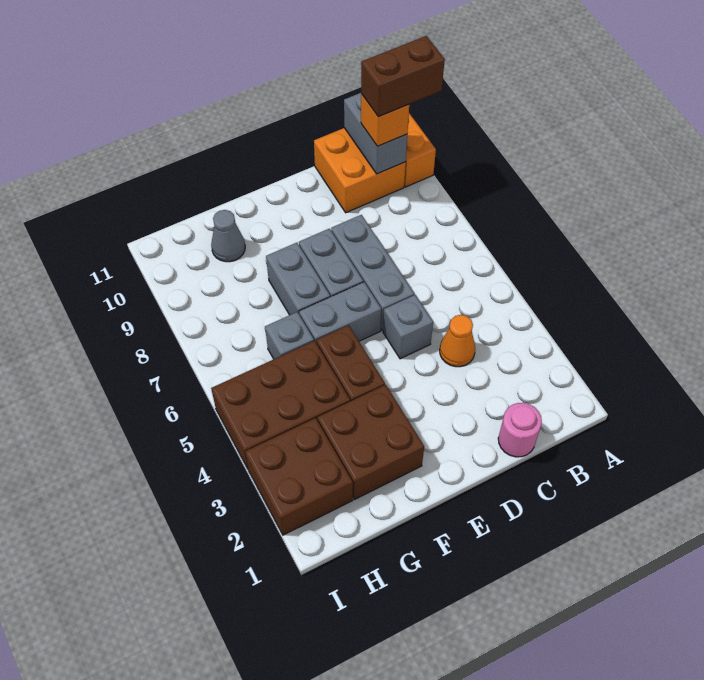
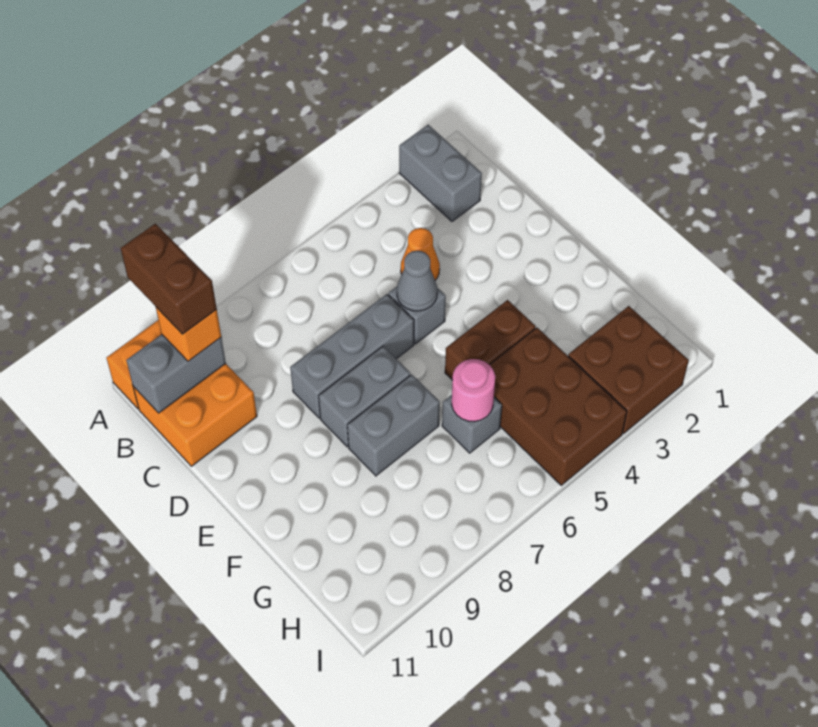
pink 1x1 round brick [498,403,542,457] -> pink 1x1 round brick moved to [452,359,495,422]
grey 1x2 brick [299,282,381,343] -> grey 1x2 brick moved to [399,125,482,221]
brown 2x2 brick [318,385,424,500] -> none
grey 1x1 cone [211,210,245,262] -> grey 1x1 cone moved to [397,251,437,311]

